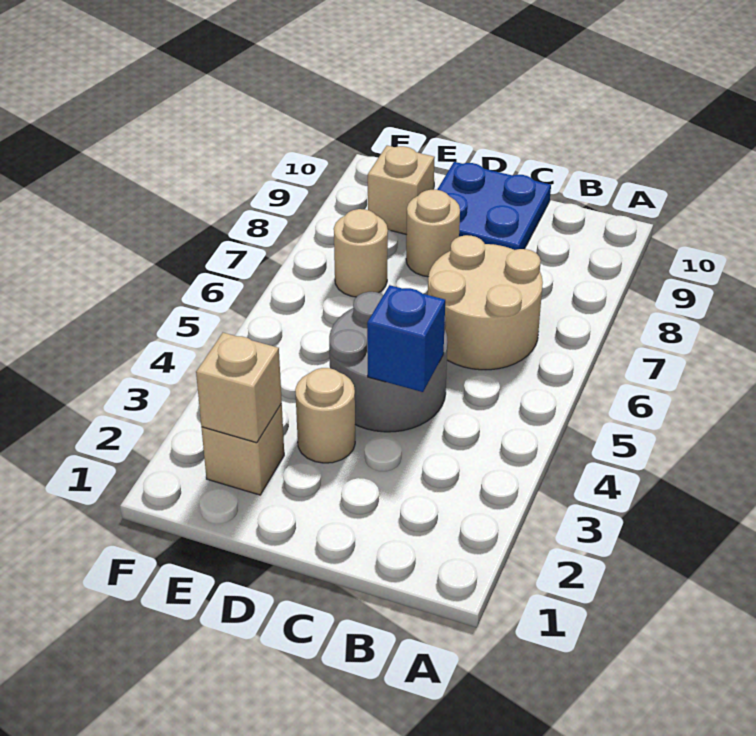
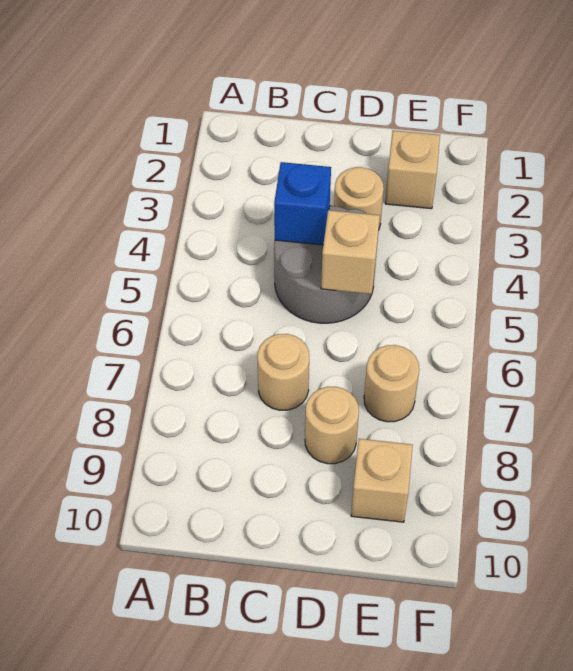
tan 2x2 round brick [428,235,543,370] -> tan 1x1 round brick [257,334,309,410]
blue 2x2 plate [437,162,551,250] -> none
tan 1x1 brick [196,333,282,443] -> tan 1x1 brick moved to [321,210,380,294]

